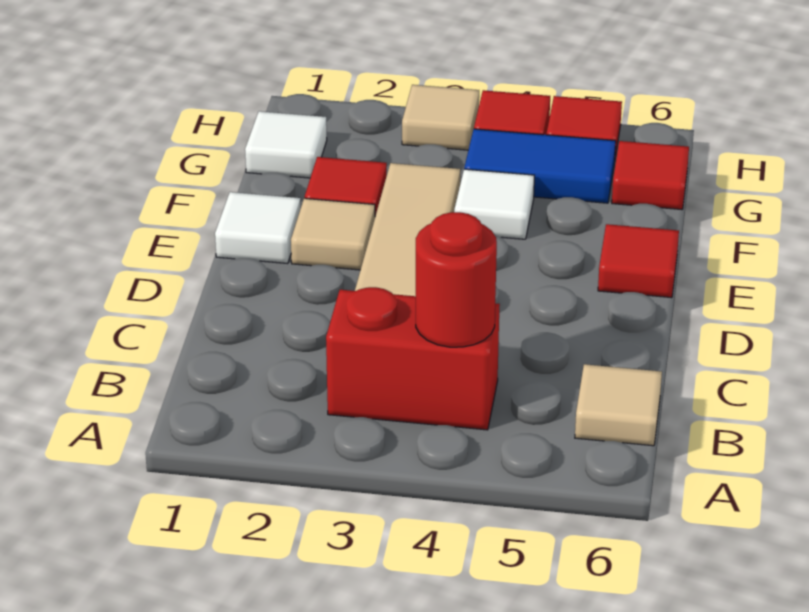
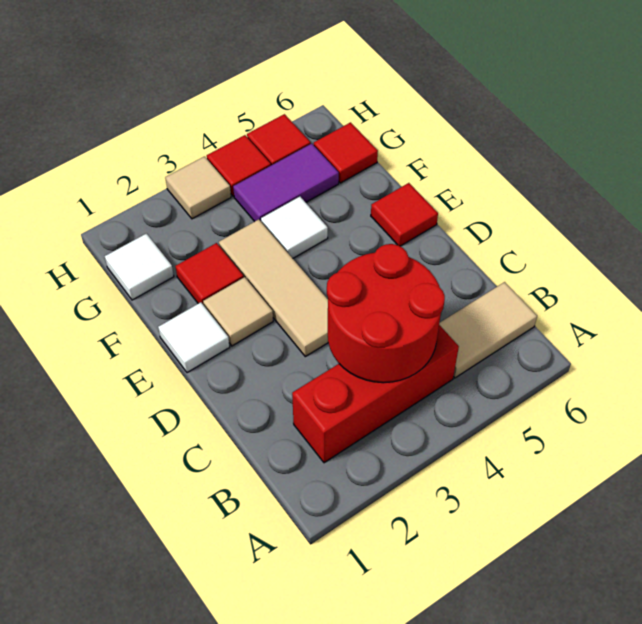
red 1x2 brick [326,287,500,430] -> red 1x3 brick [292,325,459,463]
red 1x1 round brick [416,212,497,347] -> red 2x2 round brick [327,244,445,383]
tan 1x1 tile [575,364,662,446] -> tan 1x2 tile [439,282,537,378]
blue 1x2 tile [464,129,616,203] -> purple 1x2 tile [233,144,339,222]

